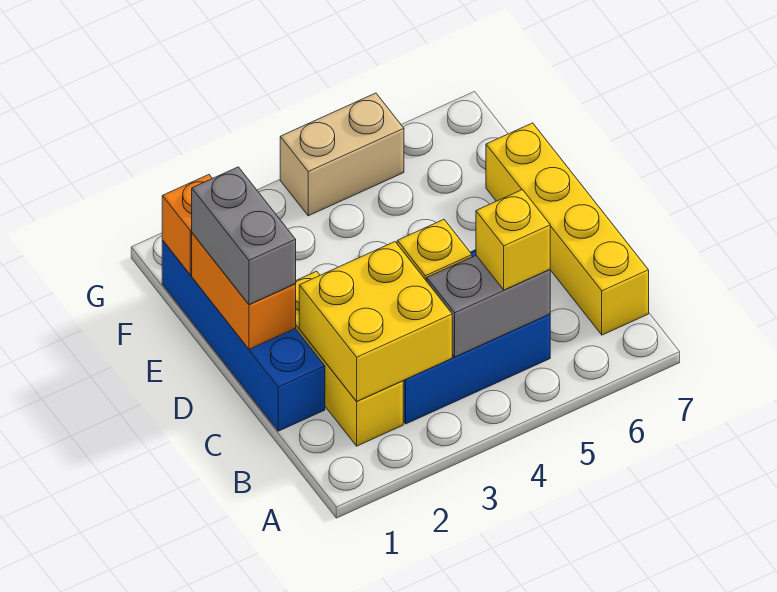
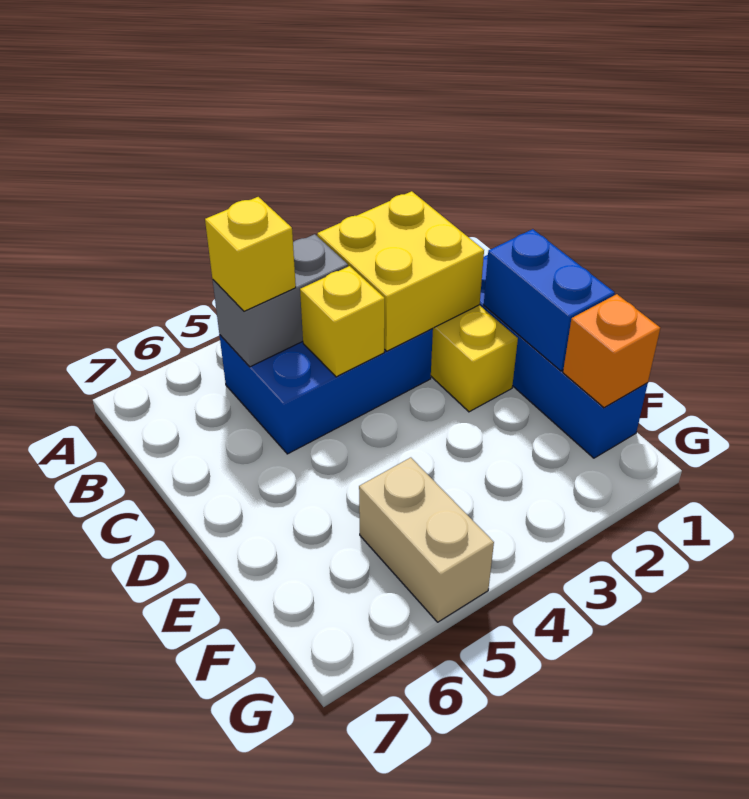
yellow 1x4 brick [486,123,649,335] -> none
orange 1x2 brick [192,233,296,349] -> blue 1x2 brick [484,229,615,371]
grey 1x2 brick [192,167,296,305] -> none
tan 1x2 brick [280,93,404,216] -> tan 1x2 brick turned to [359,458,494,622]

